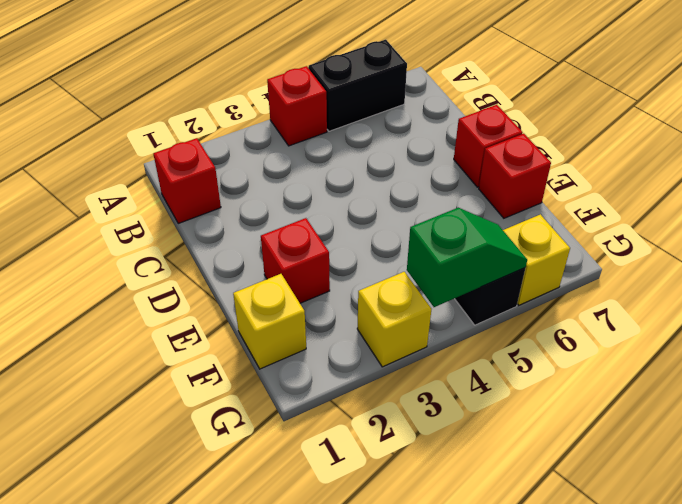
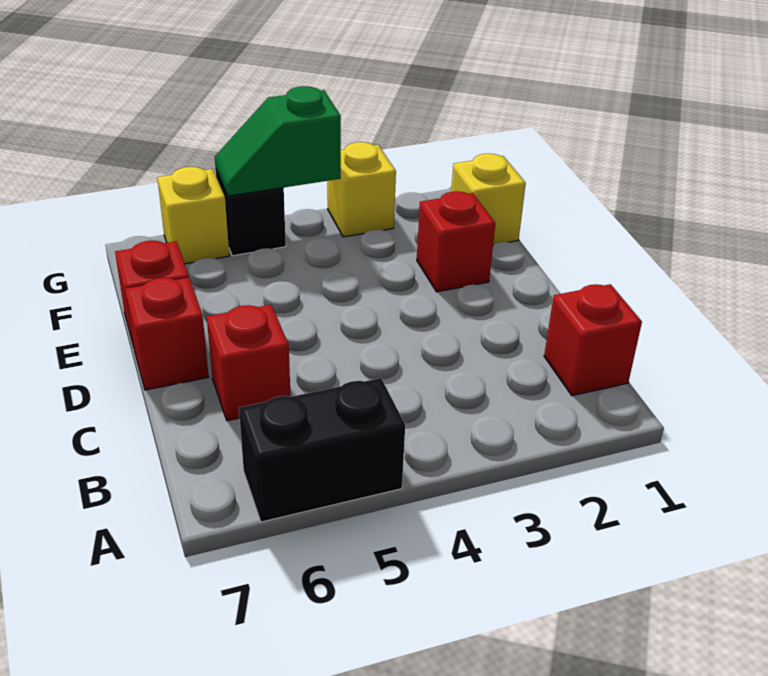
red 1x1 brick [267,66,327,146] -> red 1x1 brick moved to [207,305,291,421]

